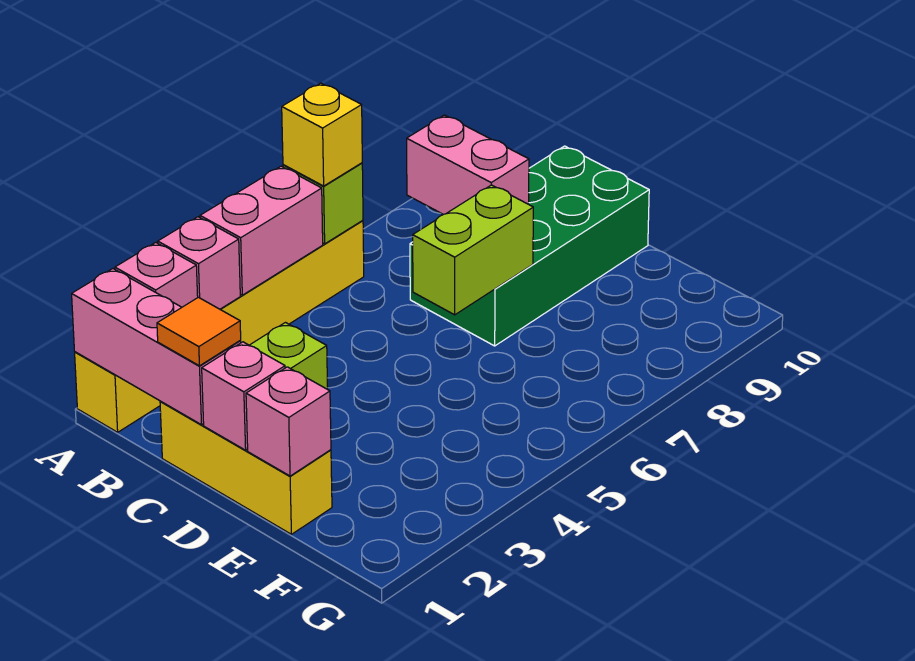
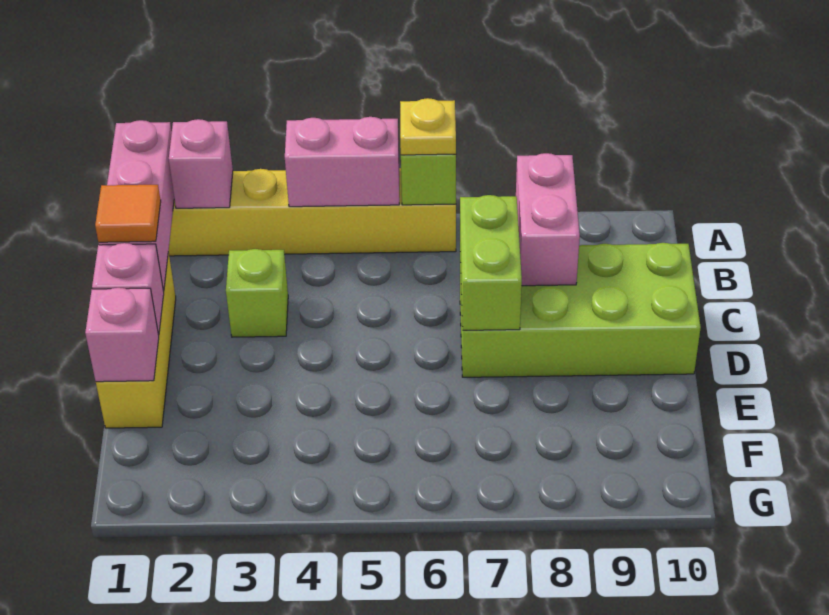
pink 1x1 brick [158,217,240,309] -> none
yellow 1x1 brick [282,83,362,186] -> yellow 1x1 plate [400,98,456,155]
green 2x4 brick [410,146,649,346] -> lime 2x4 brick [460,243,701,377]
lime 1x2 brick [413,185,533,315] -> lime 1x2 brick turned to [460,195,522,330]

